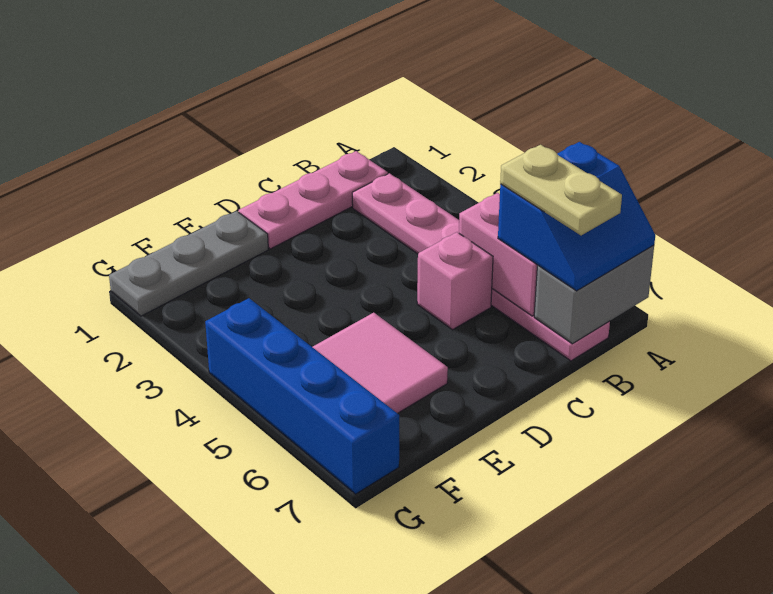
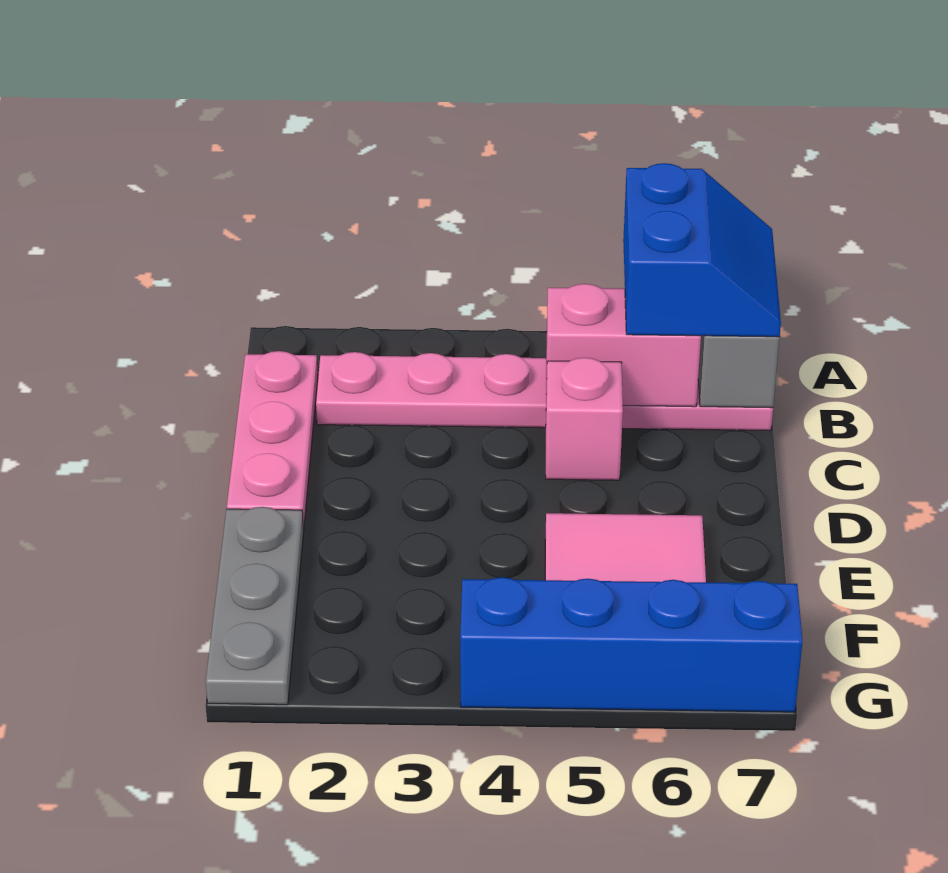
tan 1x2 plate [500,145,622,235] -> none

